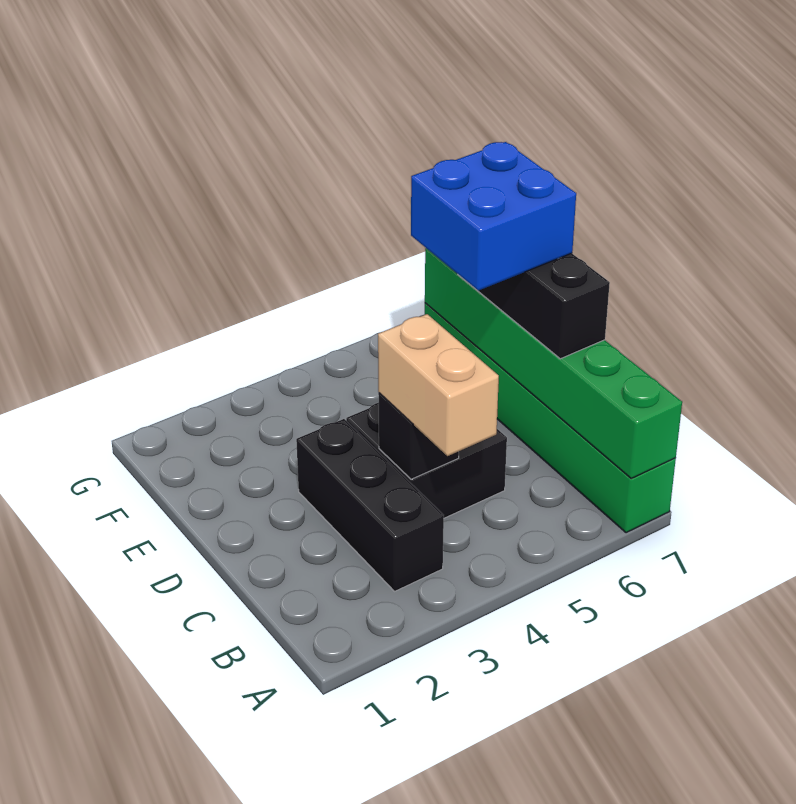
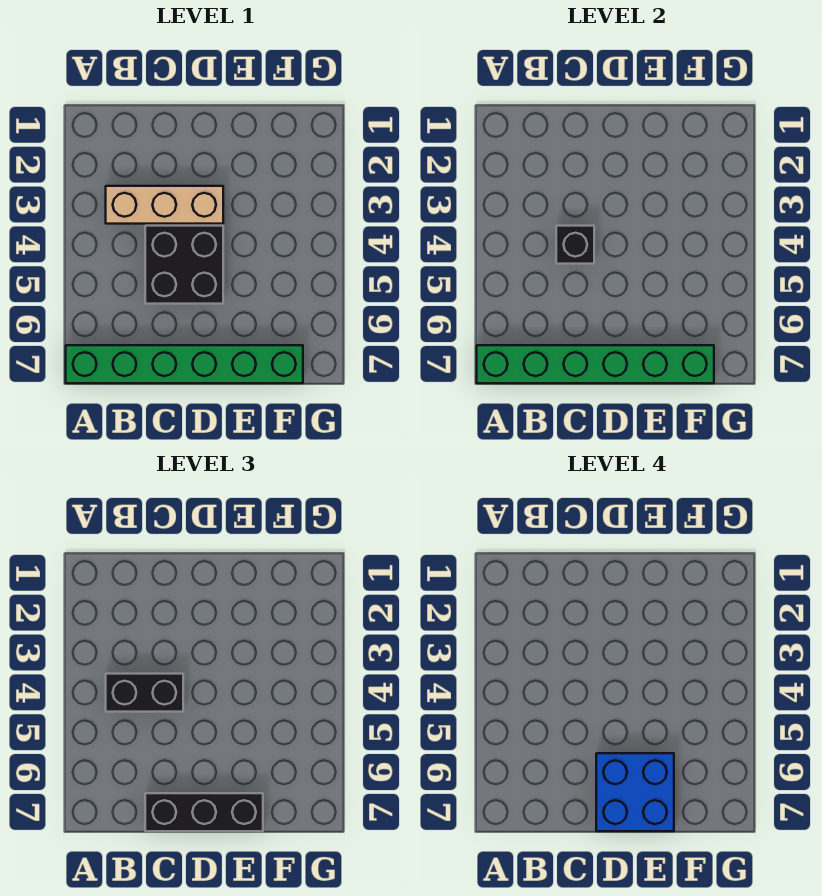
black 1x3 brick [296,419,444,591] -> tan 1x3 brick [106,186,223,224]
tan 1x2 brick [378,314,499,456] -> black 1x2 brick [106,674,183,712]

